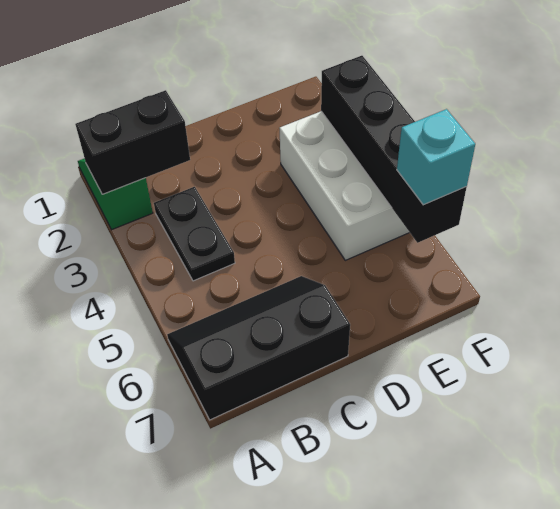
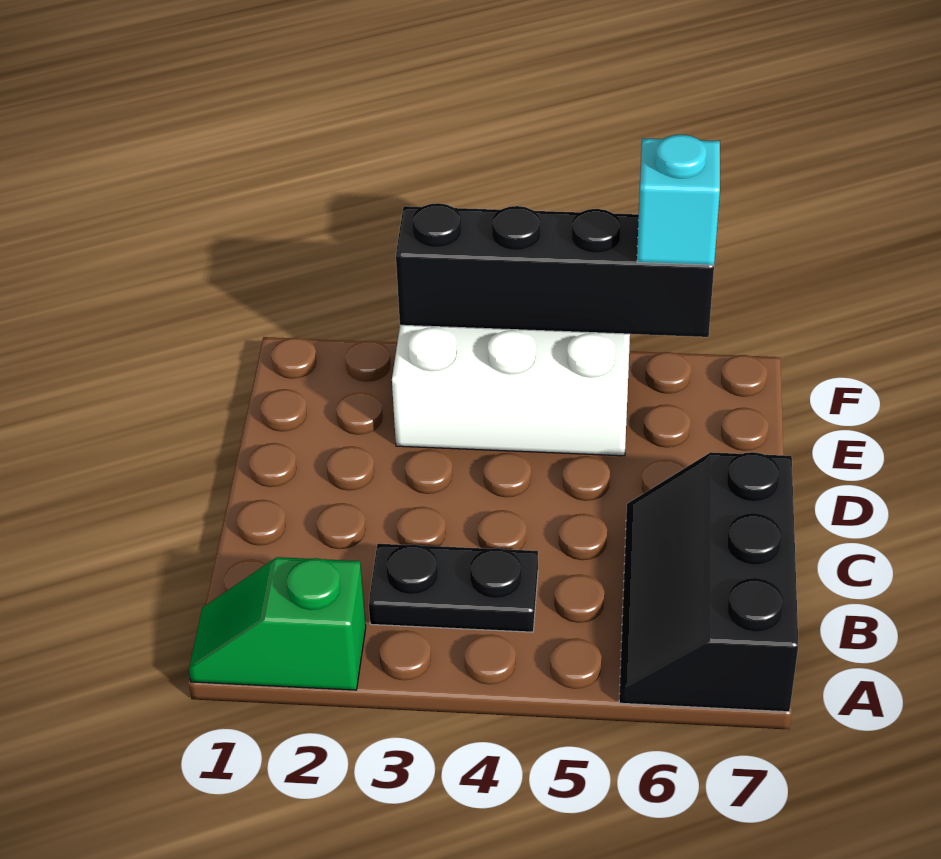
black 1x2 brick [75,90,190,194] -> none

